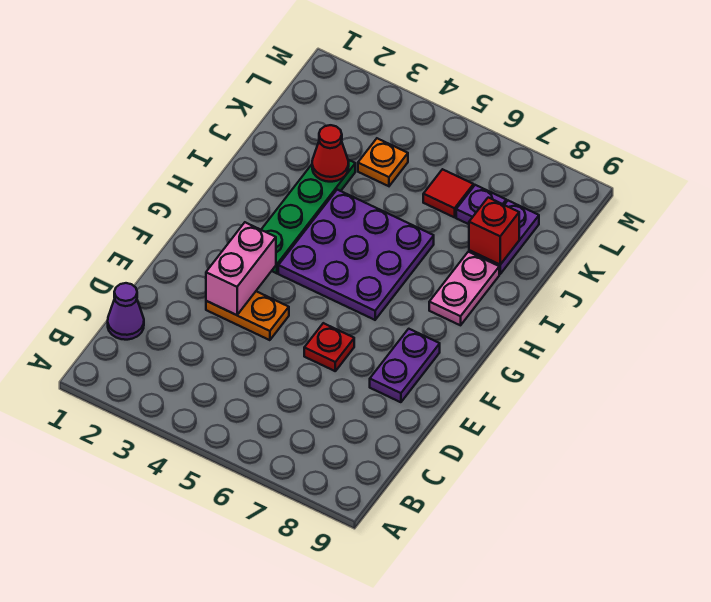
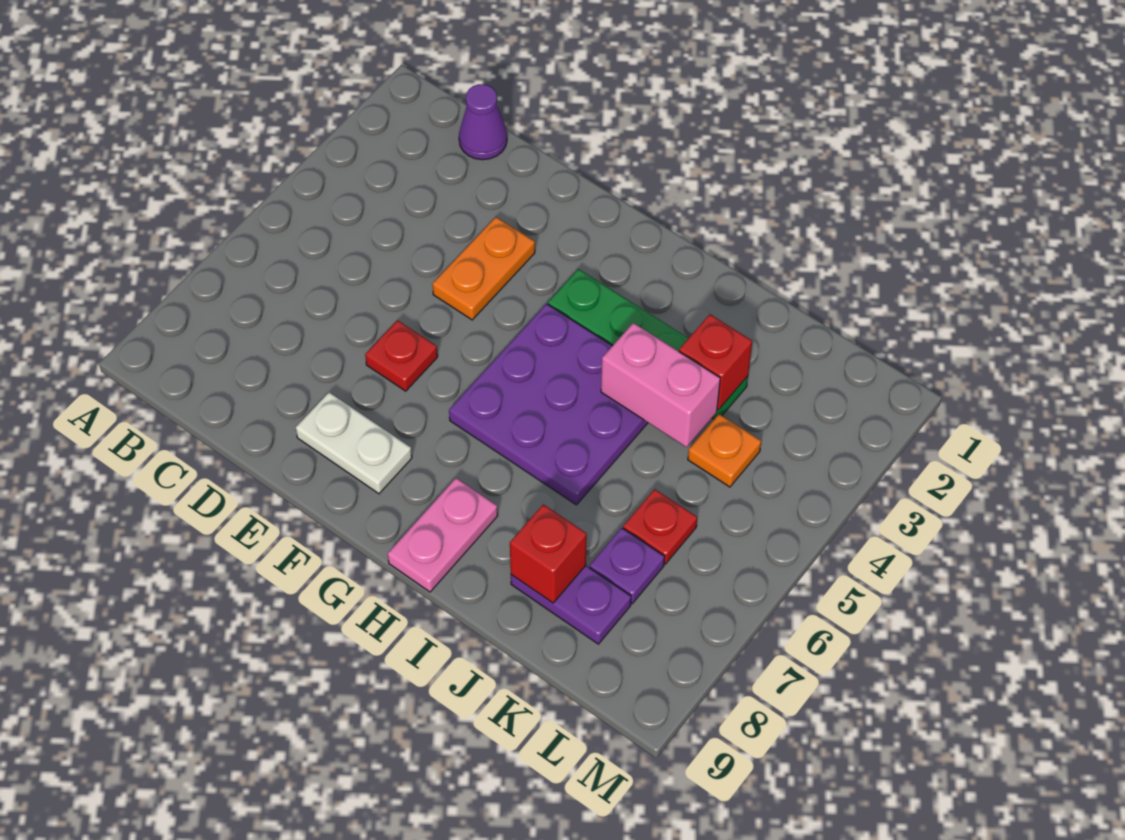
pink 1x2 brick [206,222,276,315] -> pink 1x2 brick moved to [601,323,720,447]
purple 1x2 plate [370,329,440,402] -> white 1x2 plate [296,392,412,494]
pink 1x2 plate [429,252,499,325] -> pink 1x2 plate turned to [388,478,498,592]
red 1x1 cone [312,125,349,182] -> red 1x1 brick [679,314,752,410]
red 1x1 tile [423,169,474,217] -> red 1x1 plate [623,489,697,564]

